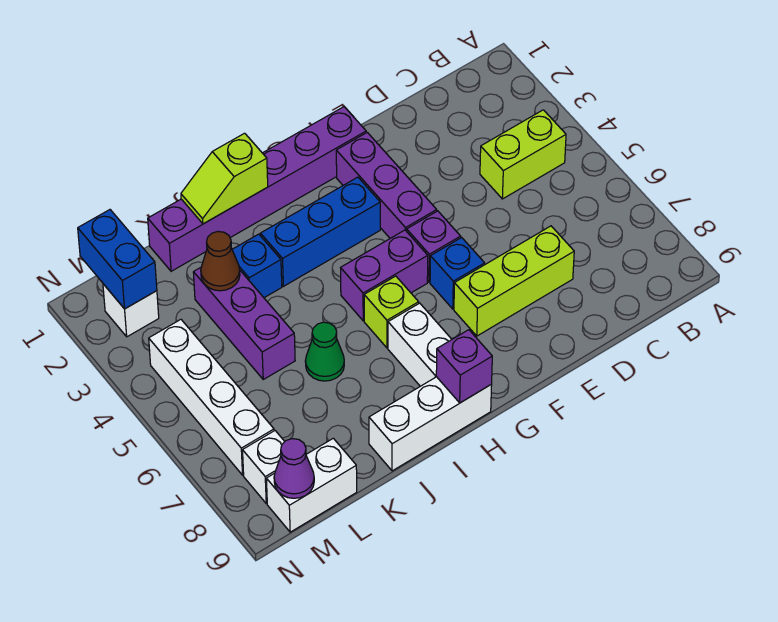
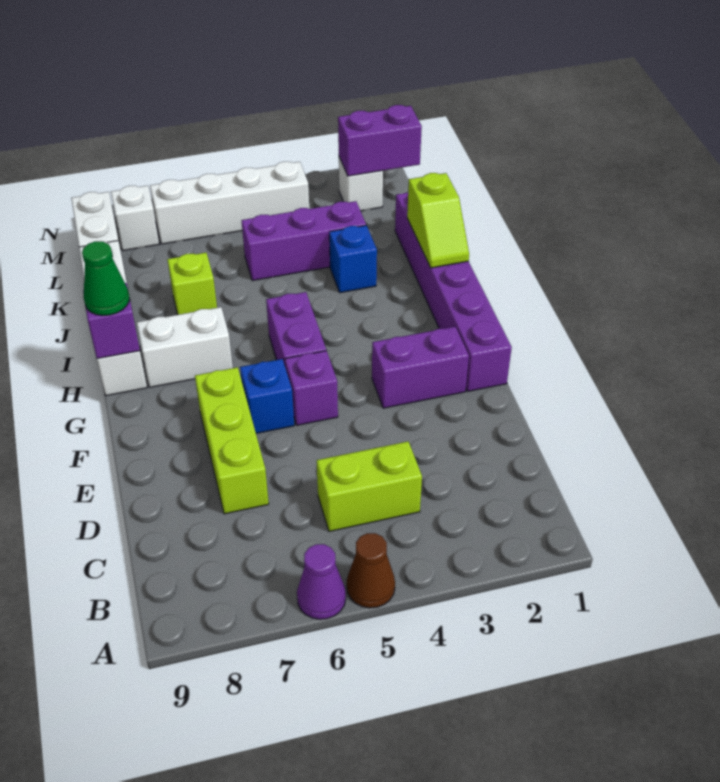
lime 1x2 brick [480,110,566,199] -> lime 1x2 brick turned to [316,441,422,531]
purple 1x3 brick [336,132,437,238] -> purple 1x2 brick [372,327,469,408]
blue 1x3 brick [260,177,380,286] -> none
lime 1x1 brick [364,276,419,348] -> lime 1x1 brick moved to [167,253,217,315]
white 1x3 brick [369,377,492,471] -> white 1x4 brick [79,241,147,396]
lime 1x2 slope [181,133,268,224] -> lime 1x2 slope turned to [407,173,469,268]
green 1x1 cone [305,322,344,381] -> green 1x1 cone moved to [82,241,129,316]
brown 1x1 cone [201,232,240,291] -> brown 1x1 cone moved to [347,533,395,608]
blue 1x2 brick [78,210,157,309] -> purple 1x2 brick [338,105,422,176]
purple 1x1 cone [274,439,314,498] -> purple 1x1 cone moved to [297,544,346,619]

